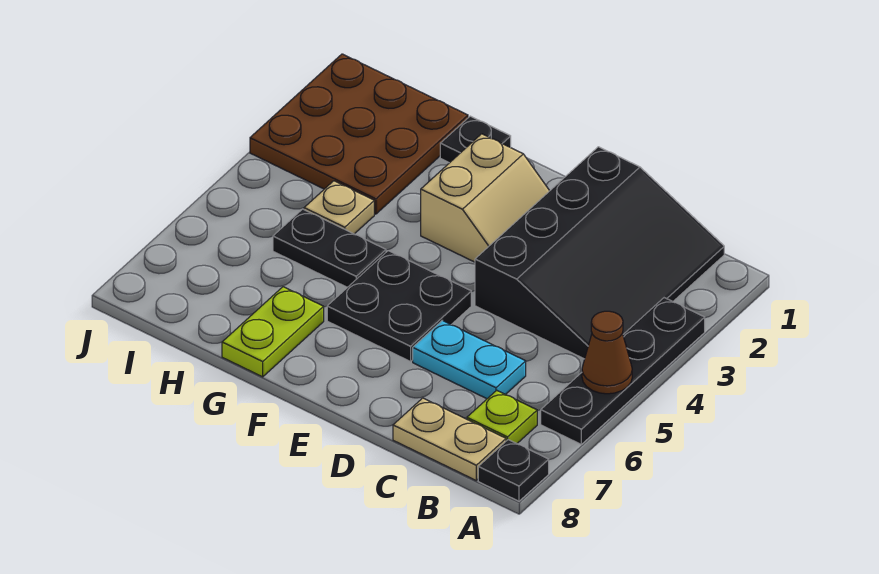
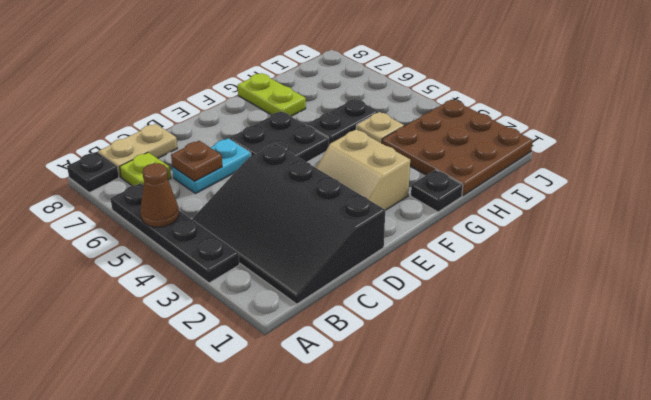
none -> brown 1x1 plate [171,141,222,181]

